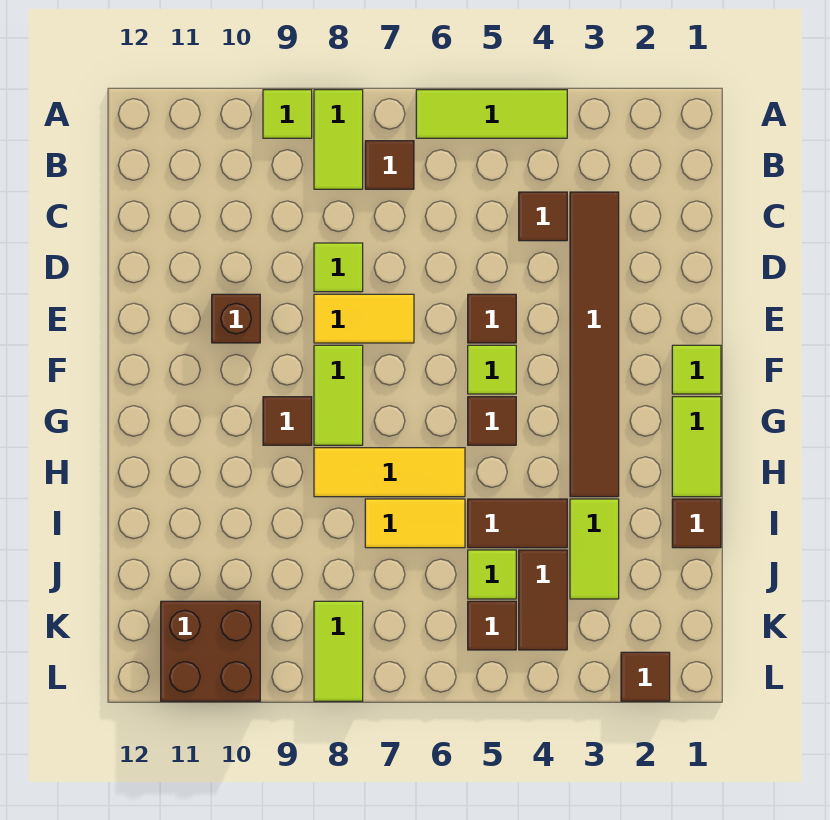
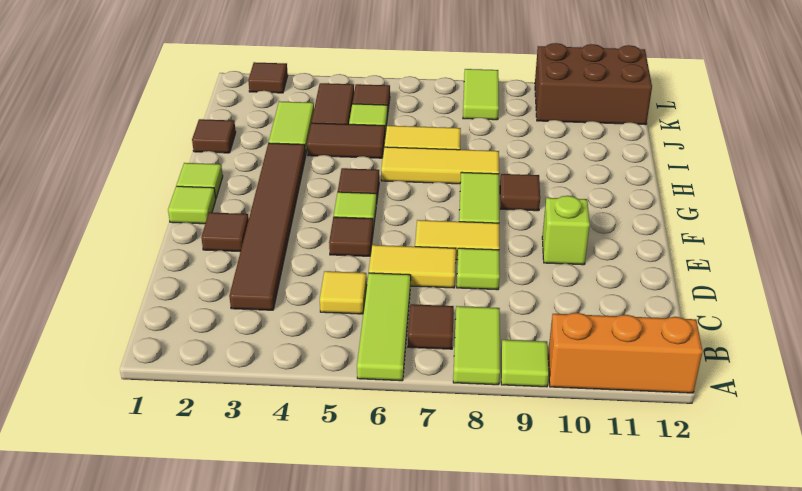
lime 1x3 tile [416,90,567,138] -> lime 1x3 tile turned to [357,273,411,381]
none -> orange 1x3 brick [548,313,702,393]
brown 1x1 tile [519,192,567,241] -> brown 1x1 tile moved to [201,212,249,252]
none -> yellow 1x1 tile [320,271,367,314]
none -> yellow 1x2 tile [369,245,456,288]
brown 1x1 brick [212,294,260,343] -> lime 1x1 brick [542,196,590,265]
lime 1x2 tile [672,397,721,497] -> lime 1x1 tile [176,163,223,198]
brown 2x2 brick [161,601,260,701] -> brown 2x3 brick [535,43,652,125]

